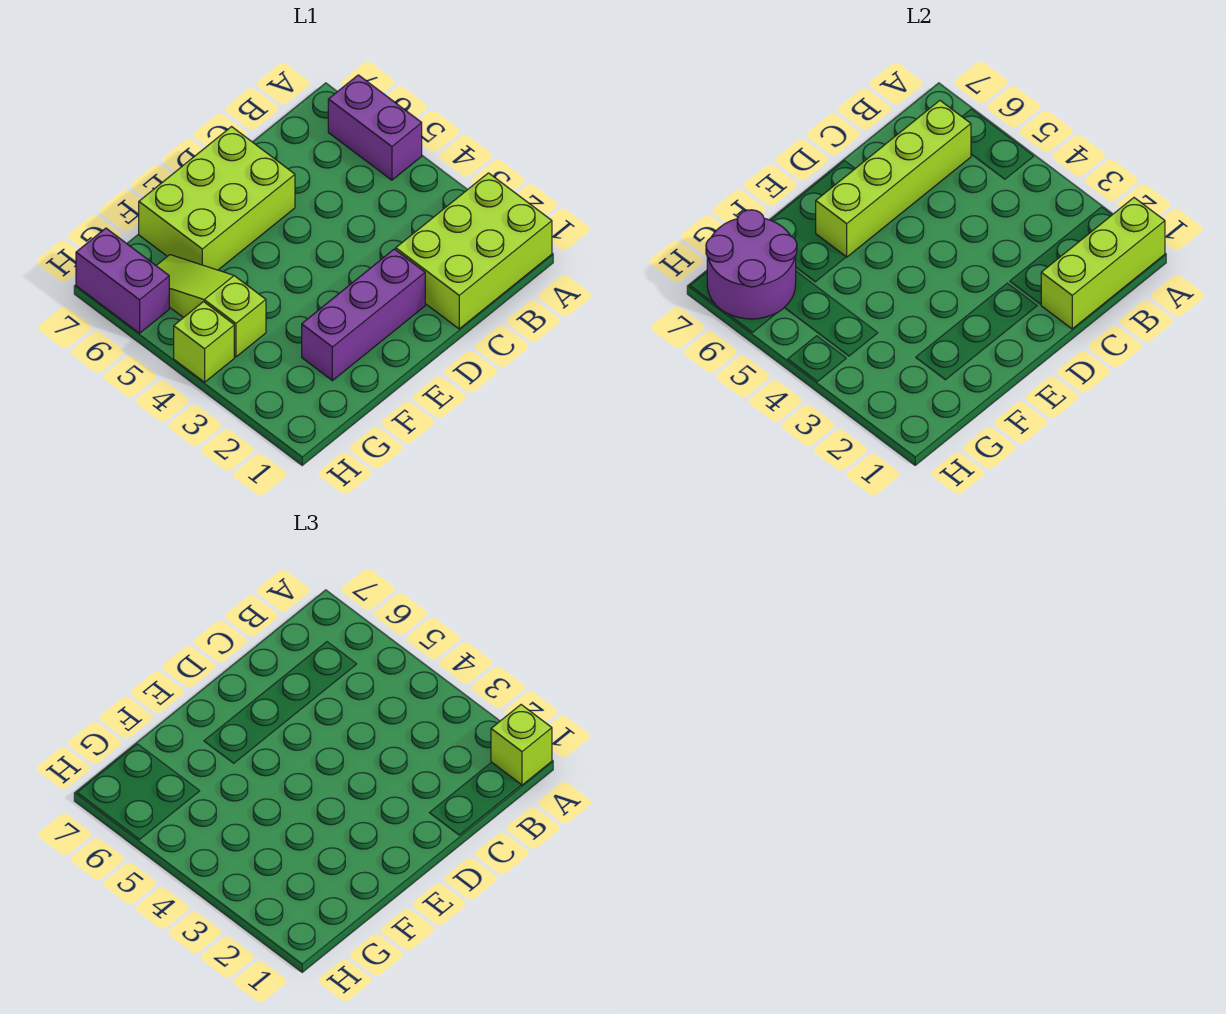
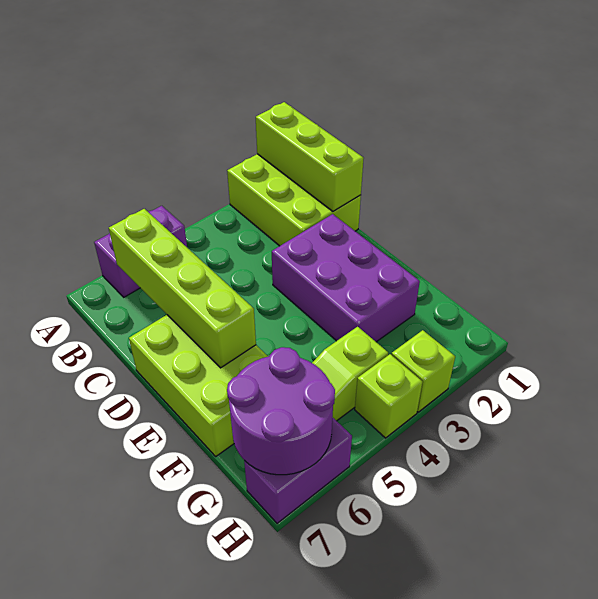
lime 1x1 brick [491,705,552,785] -> lime 1x1 brick moved to [391,330,455,412]
purple 1x3 brick [302,249,425,381] -> purple 2x3 brick [272,214,420,342]

